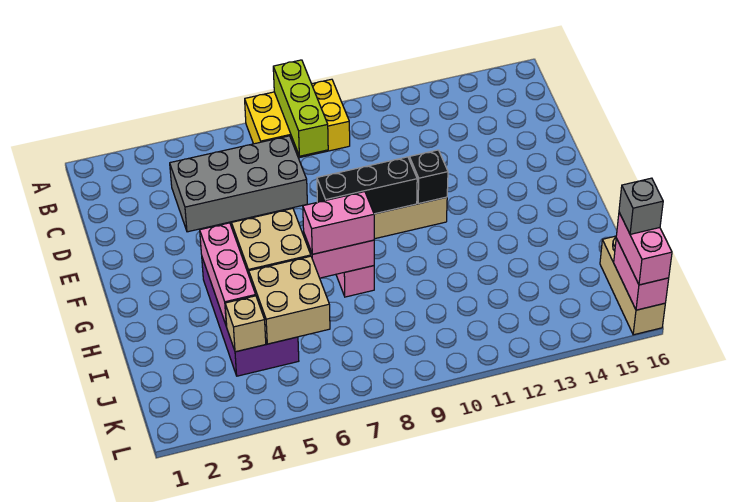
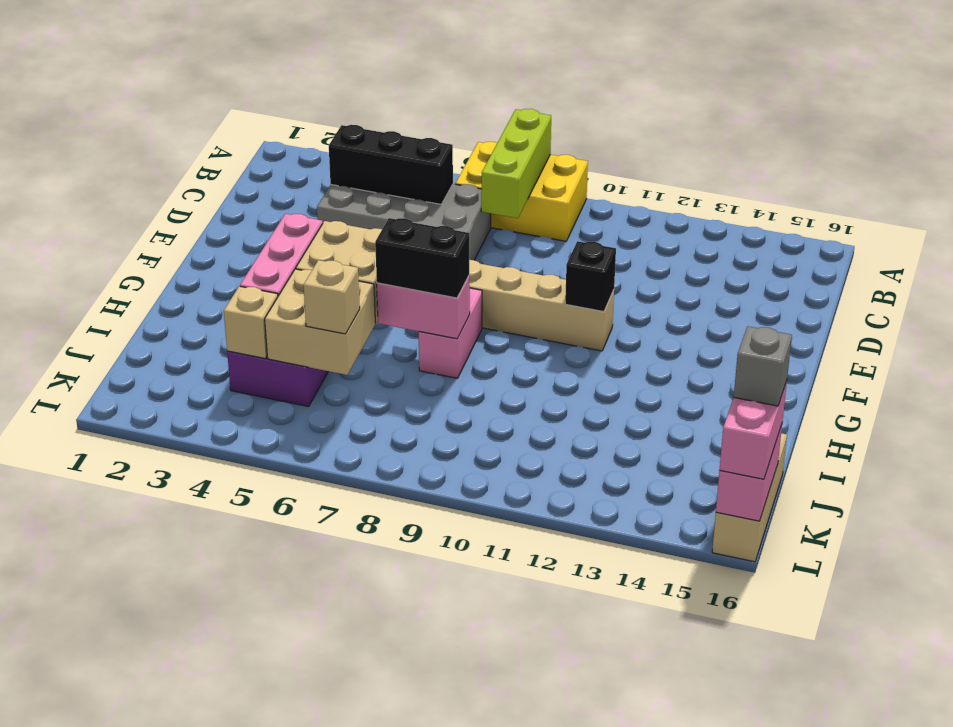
black 1x3 brick [317,157,417,214] -> black 1x3 brick moved to [329,125,453,204]
pink 1x2 brick [303,192,374,254] -> black 1x2 brick [375,218,469,298]
none -> tan 1x1 brick [304,260,360,334]

